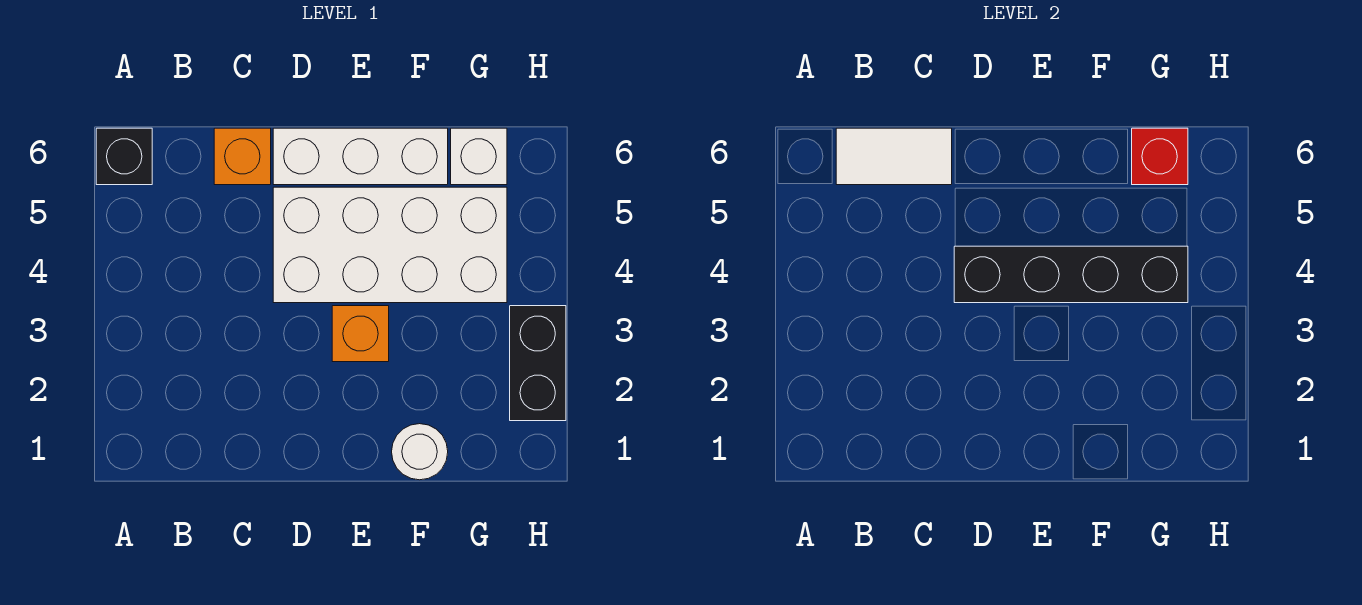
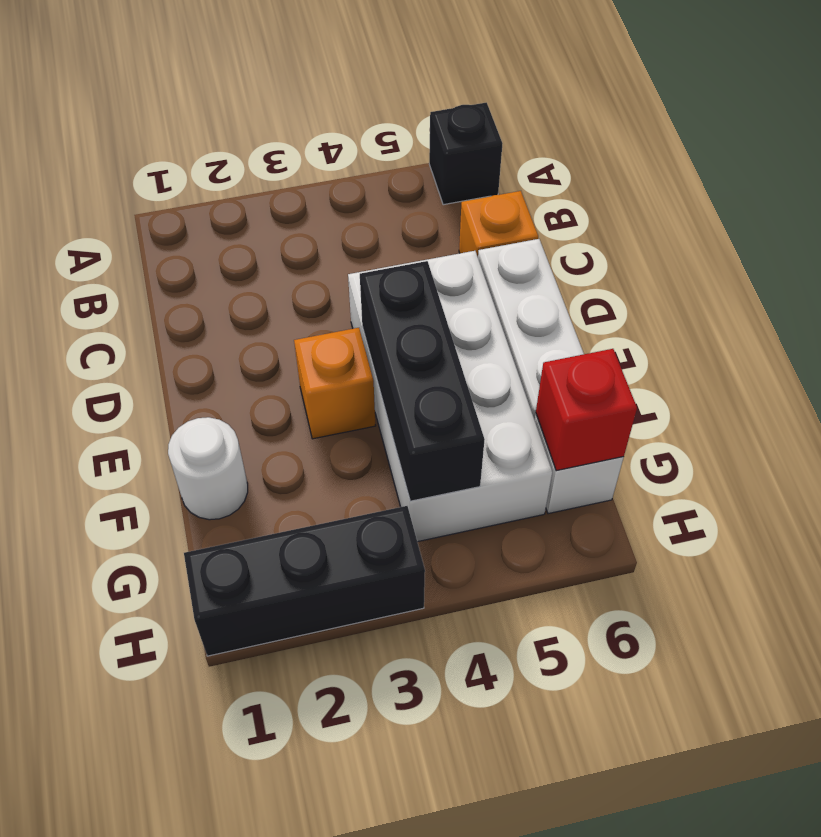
white 1x2 tile [836,128,952,185] -> none
black 1x4 brick [954,246,1188,303] -> black 1x3 brick [360,261,485,501]
black 1x2 brick [510,306,566,421] -> black 1x3 brick [184,506,425,656]

